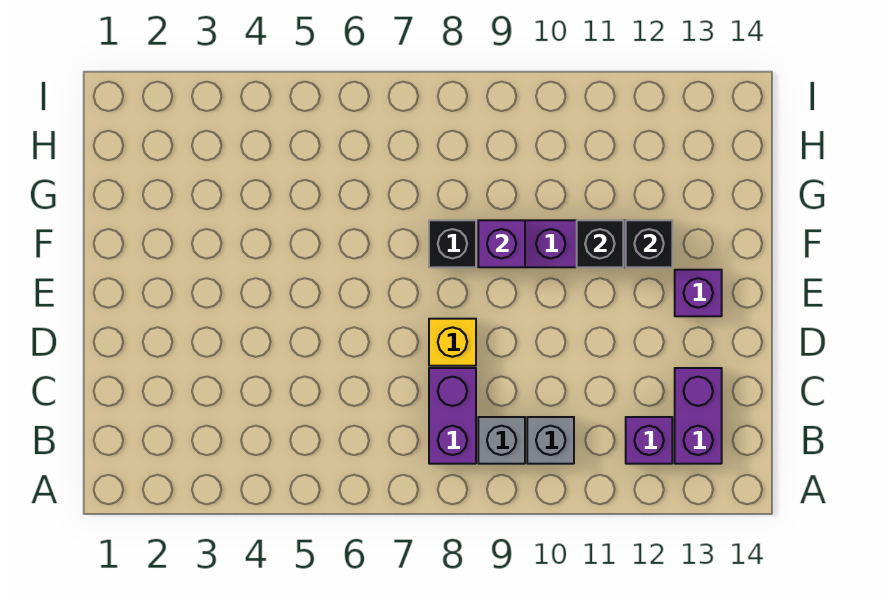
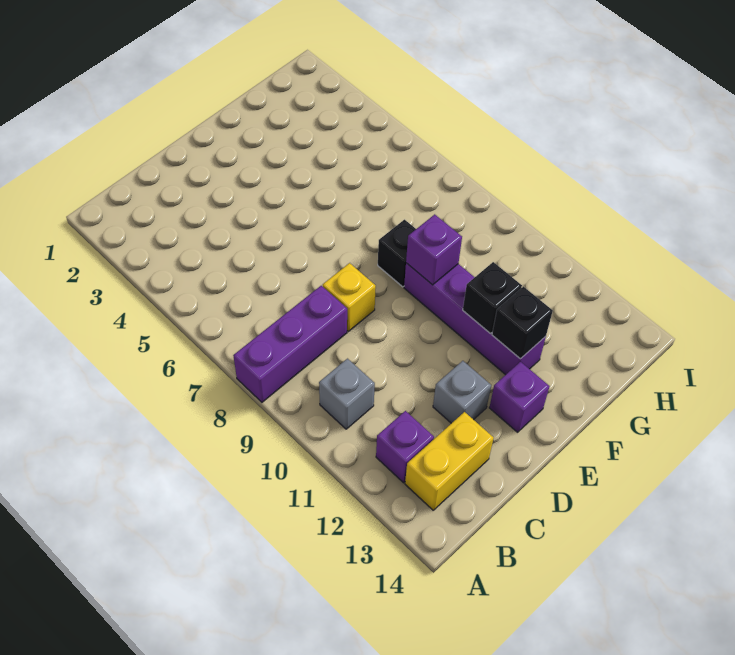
purple 1x2 brick [429,368,476,464] -> purple 1x3 brick [233,286,347,402]
grey 1x1 brick [478,417,525,464] -> grey 1x1 brick moved to [433,361,491,423]
purple 1x2 brick [675,368,722,464] -> yellow 1x2 brick [405,412,494,510]

